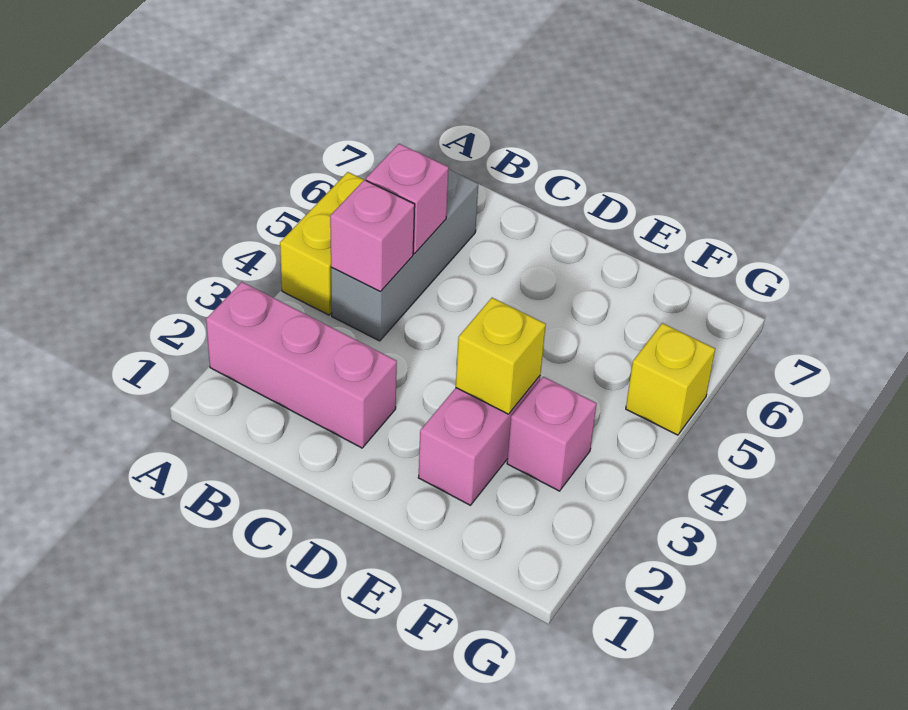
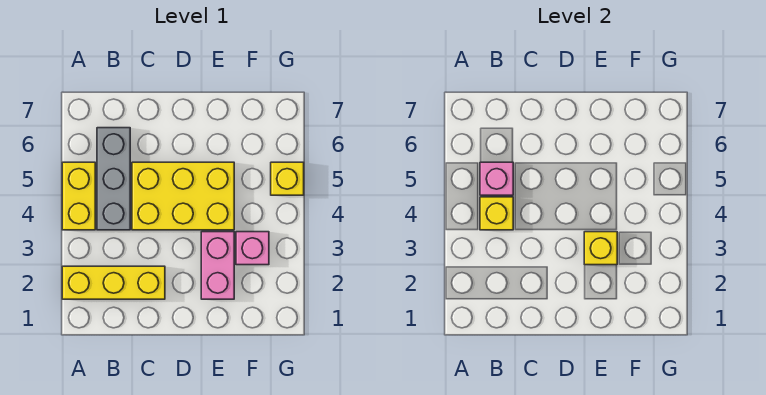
pink 1x3 brick [206,282,397,448] -> yellow 1x3 brick [62,266,165,299]
pink 1x1 brick [330,180,415,291] -> yellow 1x1 brick [480,197,513,230]
none -> yellow 2x3 brick [132,162,234,230]

